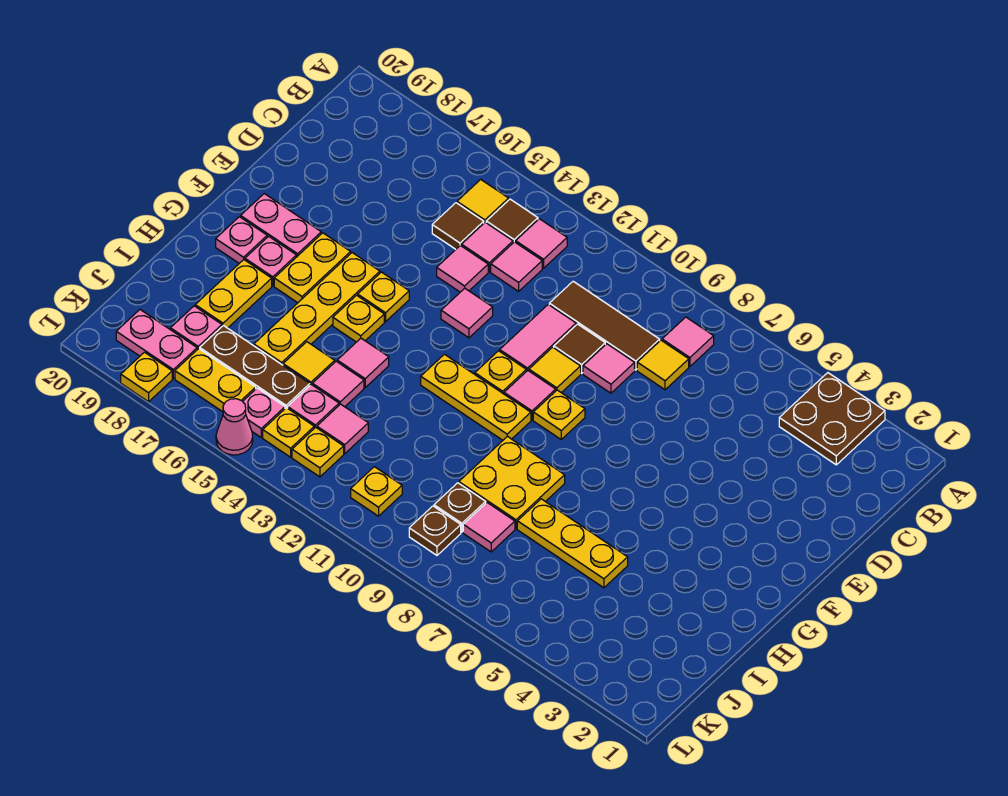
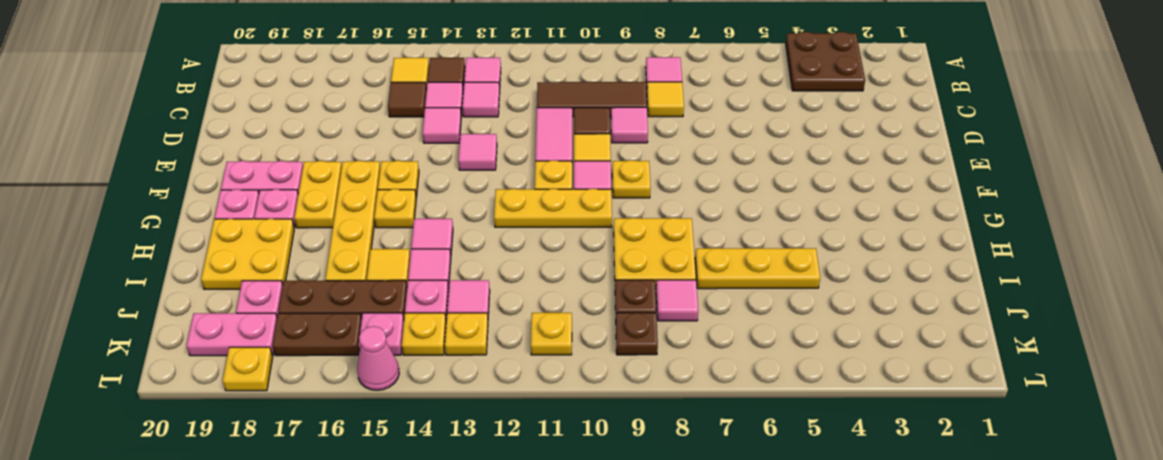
yellow 1x2 plate [195,260,272,328] -> yellow 2x2 plate [201,219,294,290]
yellow 1x2 plate [175,349,256,412] -> brown 1x2 plate [272,313,362,356]

